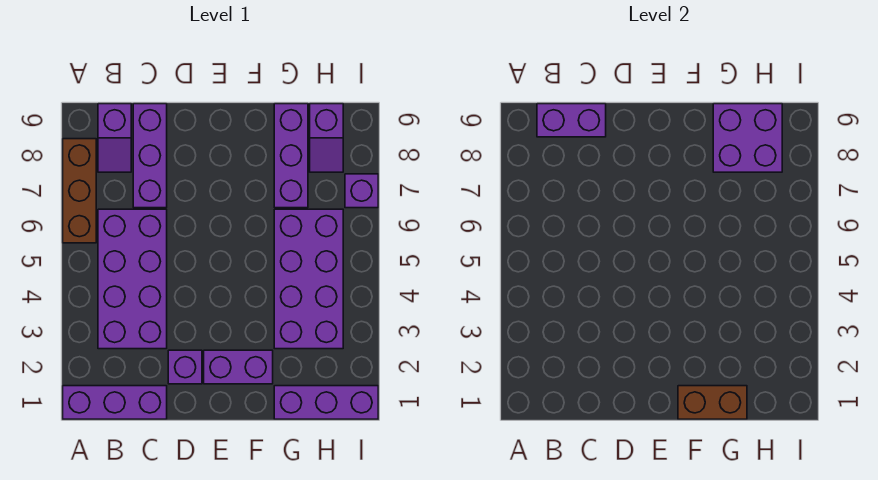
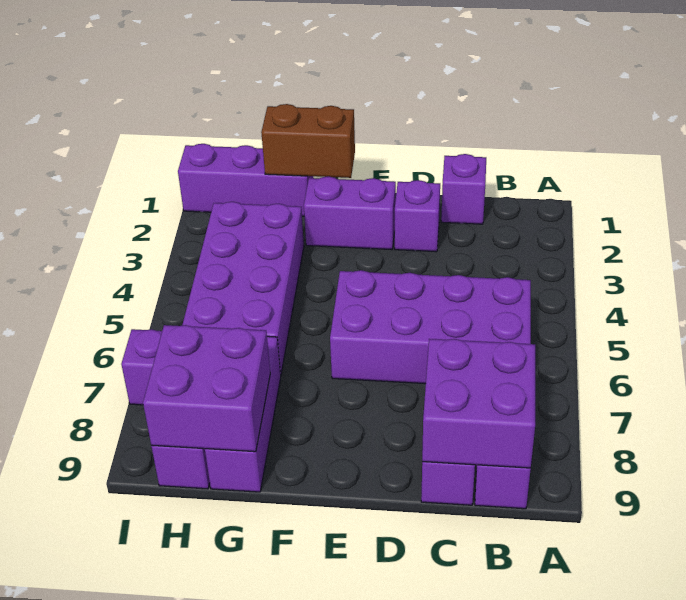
purple 1x3 brick [63,386,167,419] -> purple 1x1 brick [441,154,486,224]
brown 1x3 brick [63,139,96,243] -> none
purple 2x4 brick [98,209,167,349] -> purple 2x4 brick turned to [330,270,531,384]
purple 1x2 brick [537,104,606,137] -> purple 2x2 brick [422,339,535,468]

